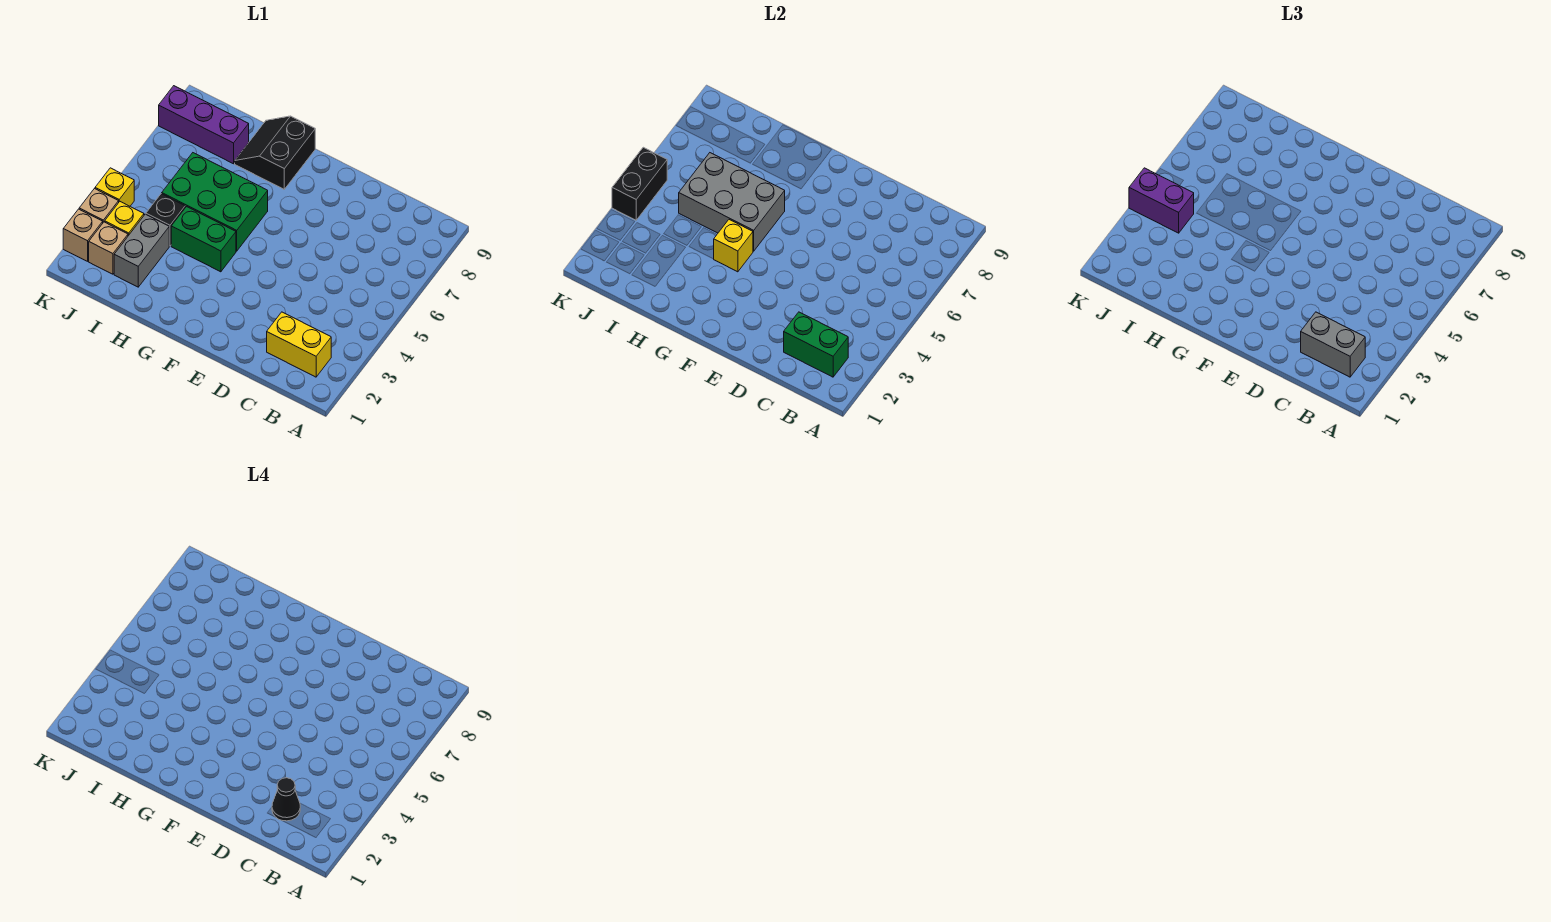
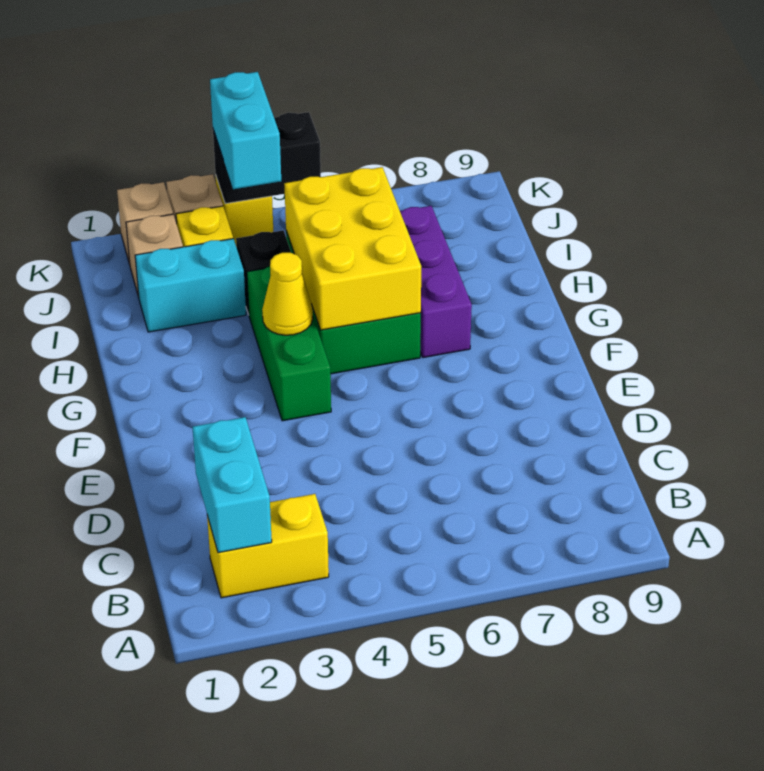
yellow 1x2 brick [267,312,331,377] -> yellow 1x2 brick turned to [207,494,329,598]
green 1x2 brick [784,312,848,377] -> cyan 1x2 brick [193,417,272,553]
grey 1x2 brick [1301,312,1365,377] -> none
black 1x1 cone [272,778,300,821] -> none
green 1x2 brick [171,207,236,272] -> green 1x3 brick [247,267,331,421]
yellow 1x1 brick [714,220,753,272] -> yellow 1x1 cone [262,253,313,335]
grey 2x3 brick [679,153,785,251] -> yellow 2x3 brick [284,167,421,330]
black 2x2 slope [235,116,315,189] -> none
grey 1x2 brick [114,214,169,287] -> cyan 1x2 brick [135,239,246,332]
purple 1x3 brick [159,86,249,164] -> purple 1x3 brick moved to [400,206,472,358]
purple 1x2 brick [1129,168,1194,233] -> cyan 1x2 brick [210,72,281,189]

